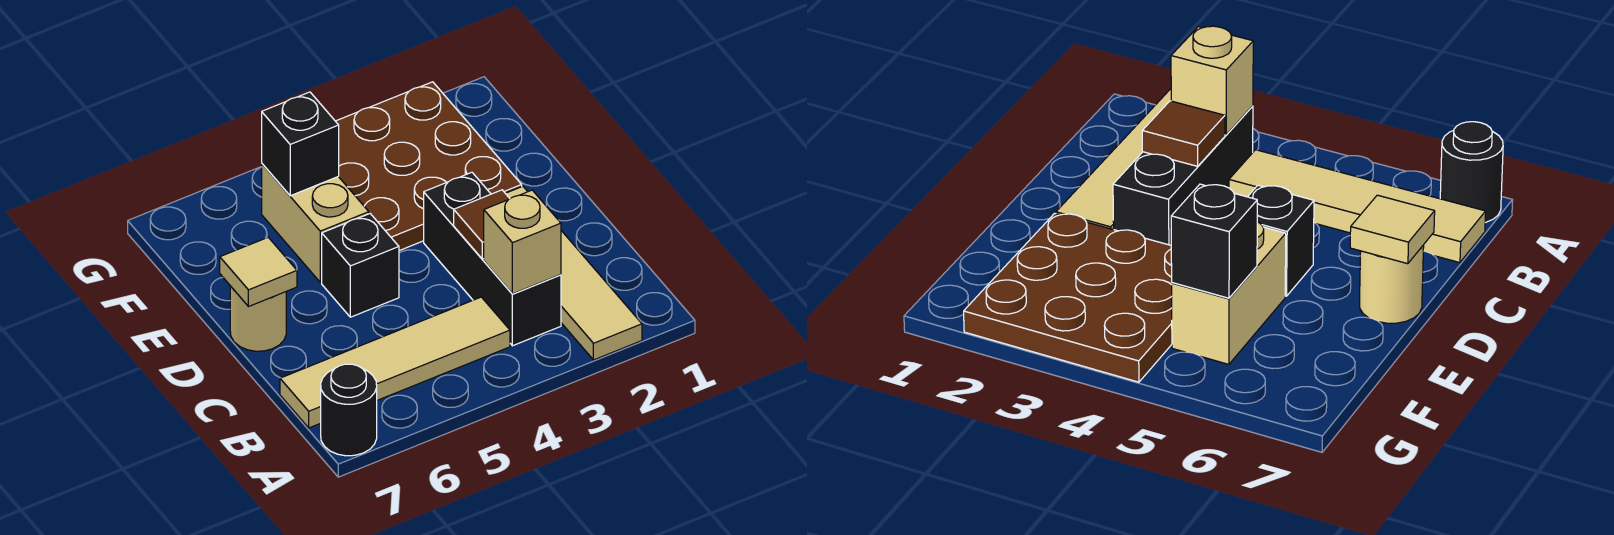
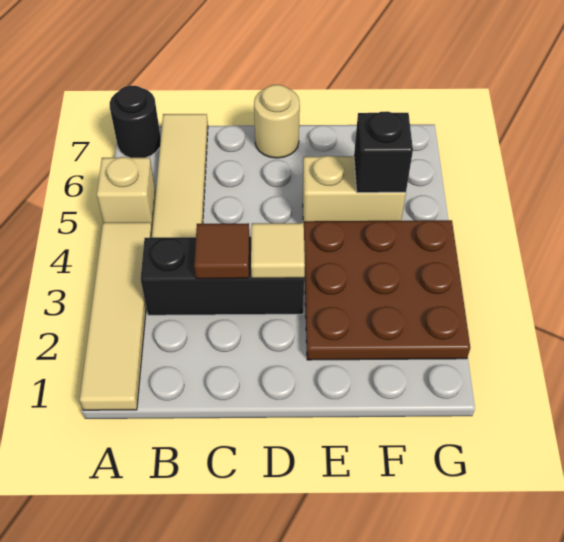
tan 1x4 tile [505,186,642,360] -> tan 1x4 tile turned to [80,222,152,410]
tan 1x1 brick [484,190,561,294] -> tan 1x1 brick moved to [97,157,156,230]
black 1x1 brick [322,214,399,317] -> none
tan 1x1 tile [220,237,297,307] -> tan 1x1 tile moved to [251,223,305,278]

